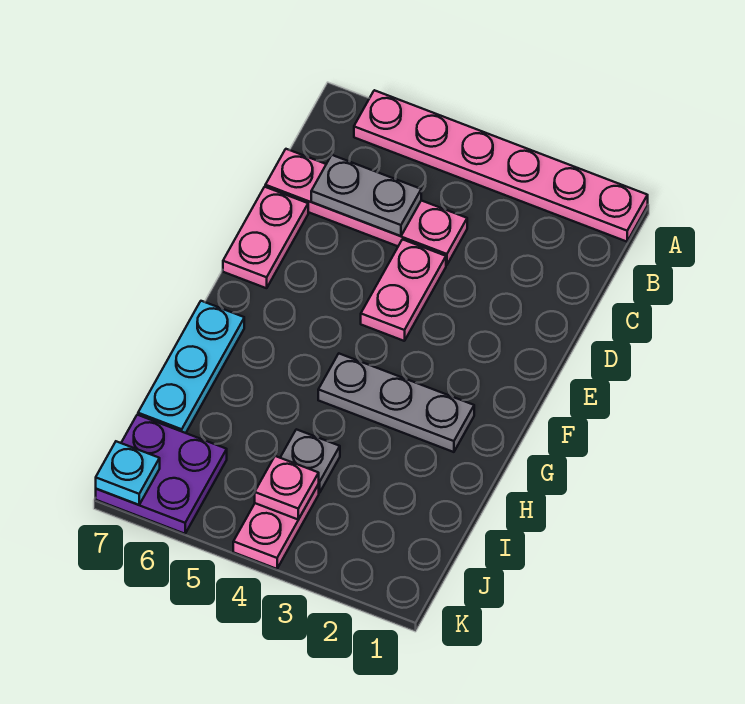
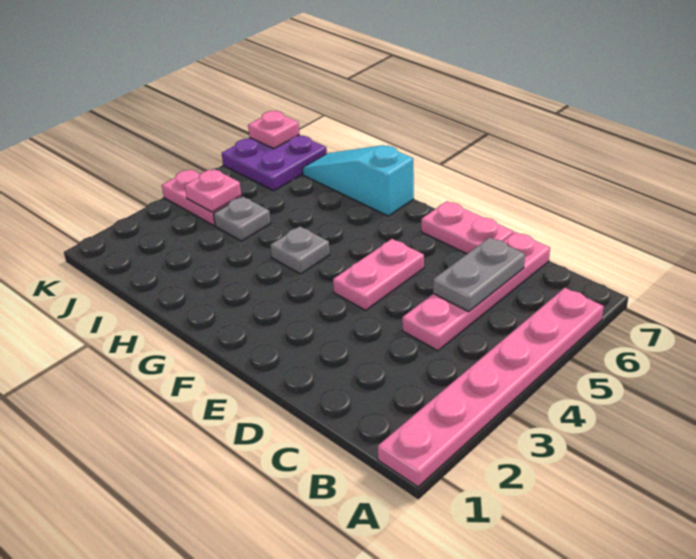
pink 1x2 plate [361,239,446,341] -> pink 1x2 plate turned to [333,239,424,310]
grey 1x3 plate [318,354,474,452] -> grey 1x1 plate [270,226,330,274]
cyan 1x3 plate [138,301,244,433] -> cyan 1x3 slope [302,145,414,216]
cyan 1x1 plate [96,441,160,505] -> pink 1x1 plate [248,111,300,149]

